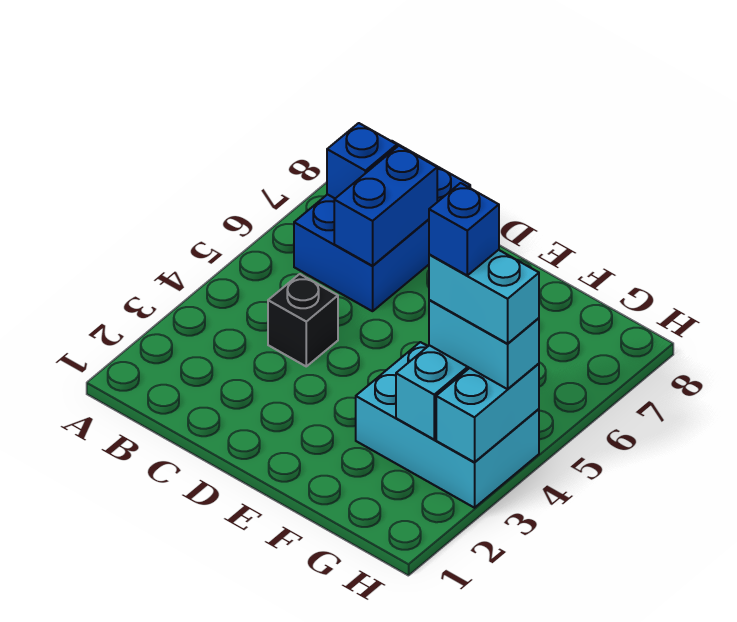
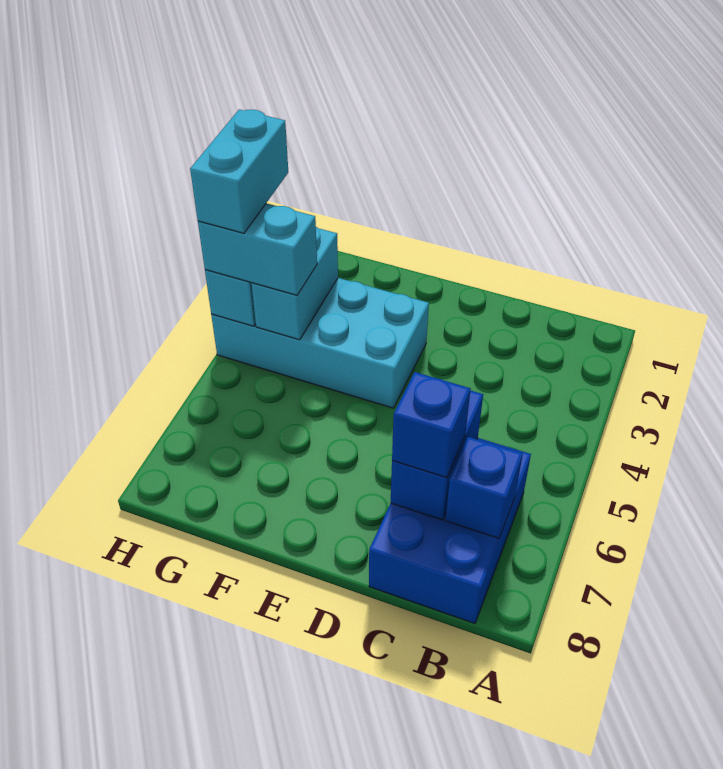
black 1x1 brick [268,274,338,366] -> none
cyan 2x3 brick [356,342,539,508] -> cyan 2x4 brick [211,278,429,408]
cyan 1x2 brick [429,250,539,344] -> cyan 1x2 brick turned to [190,109,288,233]
blue 1x1 brick [429,183,499,275] -> blue 1x1 brick moved to [392,372,471,478]

